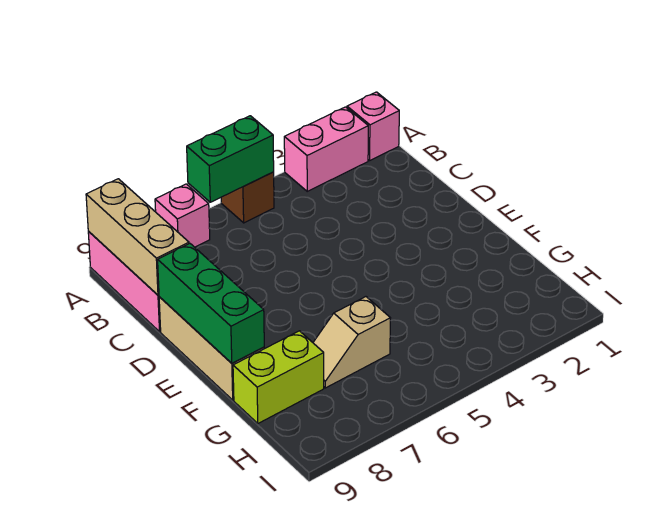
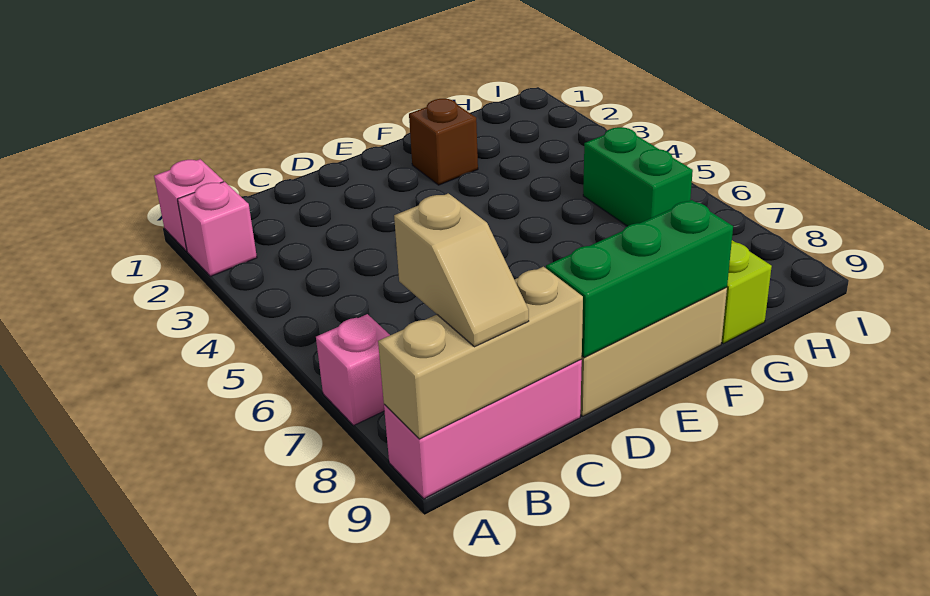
pink 1x2 brick [284,107,368,191] -> pink 1x1 brick [177,182,257,276]
brown 1x1 brick [221,172,274,223] -> brown 1x1 brick moved to [409,99,478,185]
green 1x2 brick [187,116,274,202] -> green 1x2 brick moved to [583,127,693,226]
tan 1x2 slope [313,297,390,388] -> tan 1x2 slope moved to [394,193,529,347]

